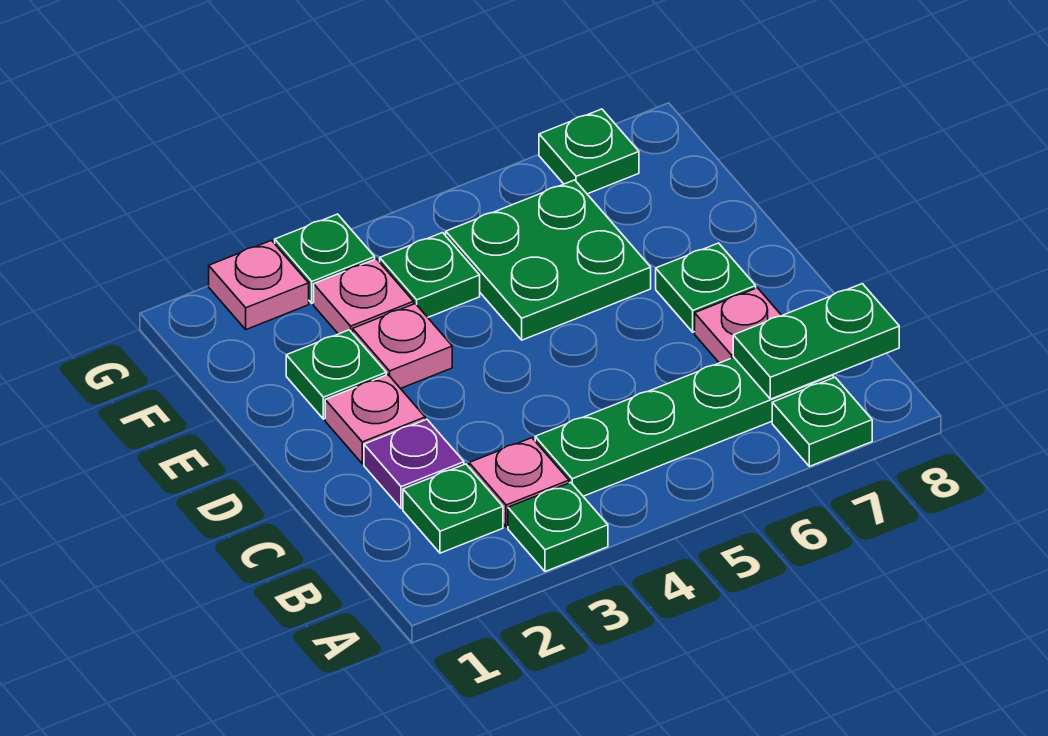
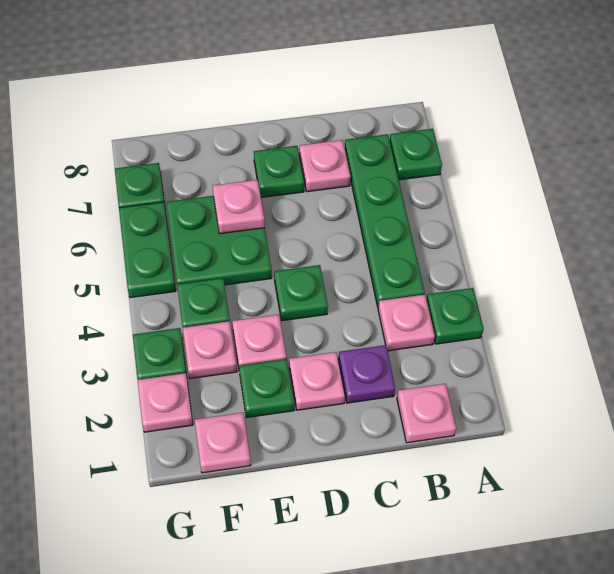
none -> pink 1x1 plate [397,384,456,443]
green 1x1 plate [403,464,503,553] -> green 1x1 plate moved to [274,265,328,321]
green 1x2 plate [733,284,899,399] -> green 1x2 plate moved to [119,202,176,298]
none -> pink 1x1 plate [213,180,265,234]
none -> pink 1x1 plate [195,413,251,473]

